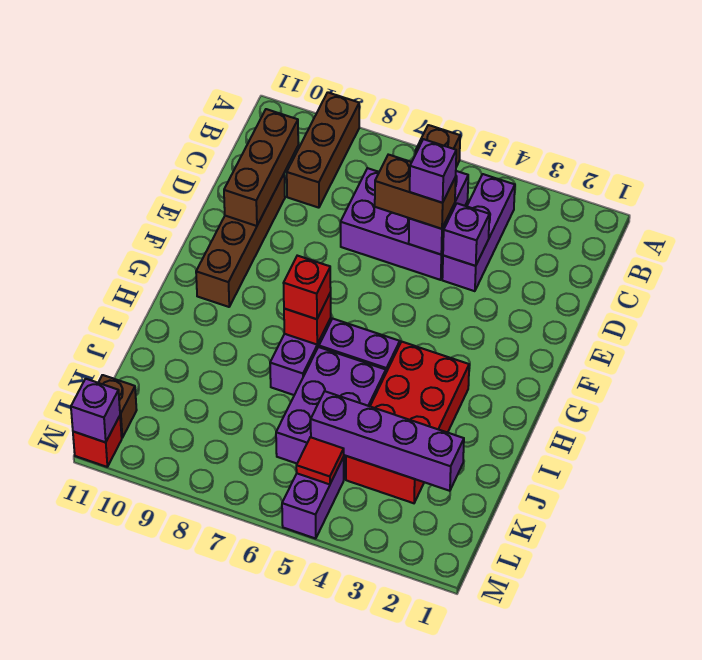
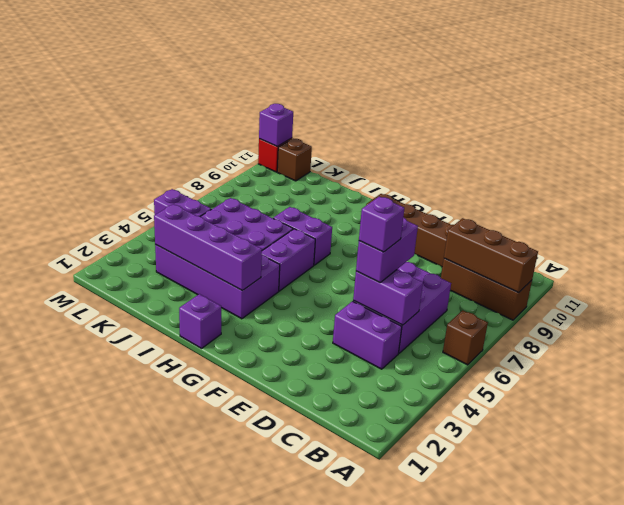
purple 1x3 brick [442,174,515,291] -> purple 1x2 brick [333,301,402,369]
brown 1x3 brick [224,109,298,226] -> brown 1x3 brick moved to [444,218,538,293]
purple 1x1 brick [443,203,489,266] -> purple 1x1 brick moved to [179,294,221,348]
brown 1x2 brick [375,155,456,229] -> purple 1x2 brick [356,217,418,283]
red 2x4 brick [346,341,469,503] -> purple 2x4 brick [155,244,280,319]
red 1x1 brick [284,293,331,344] -> none
red 1x1 brick [284,256,331,319] -> none
purple 1x4 brick [311,391,464,491] -> purple 1x4 brick turned to [154,204,262,291]
red 1x1 tile [296,437,344,484] -> none

